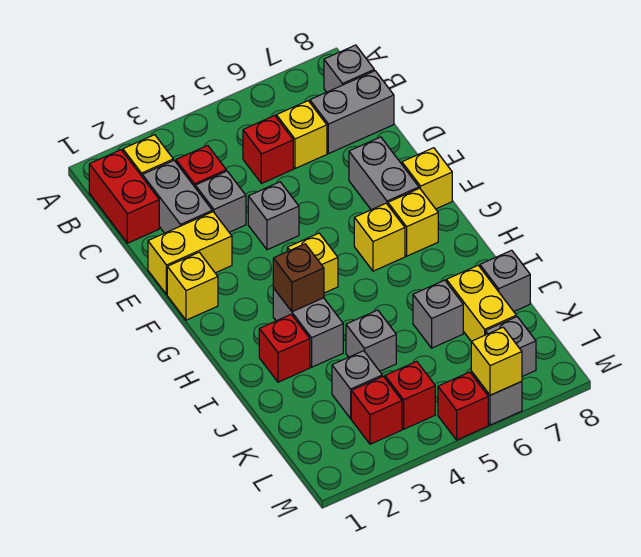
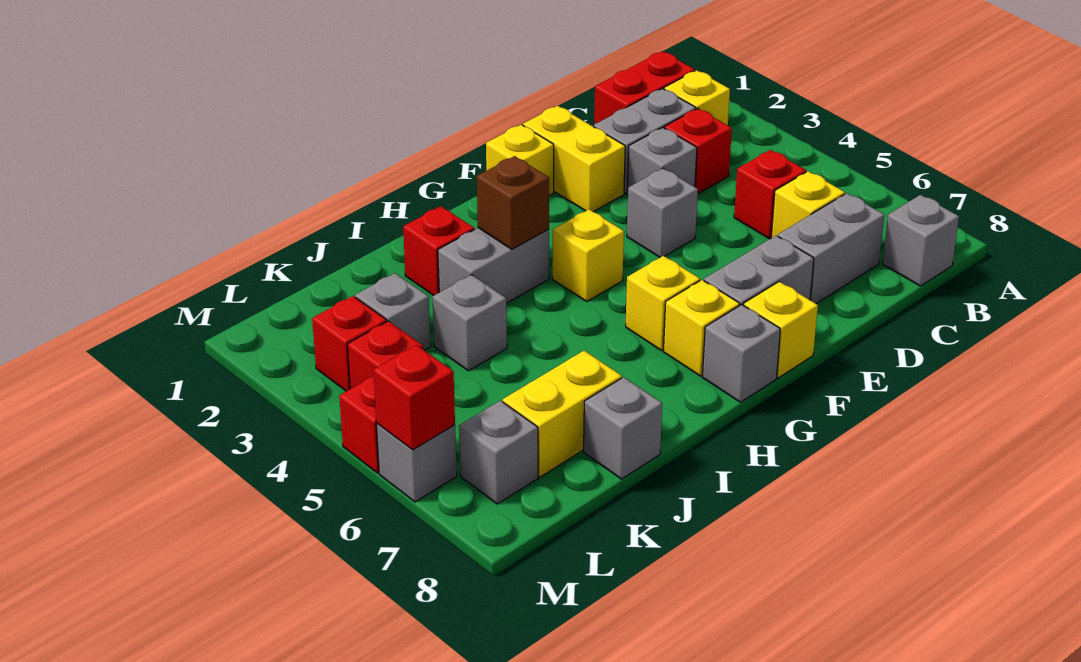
grey 1x2 brick [310,71,394,154] -> grey 1x2 brick turned to [778,193,884,304]
grey 1x1 brick [413,280,463,348] -> grey 1x1 brick moved to [702,304,780,402]
yellow 1x1 brick [471,327,522,395] -> red 1x1 brick [373,345,455,450]

